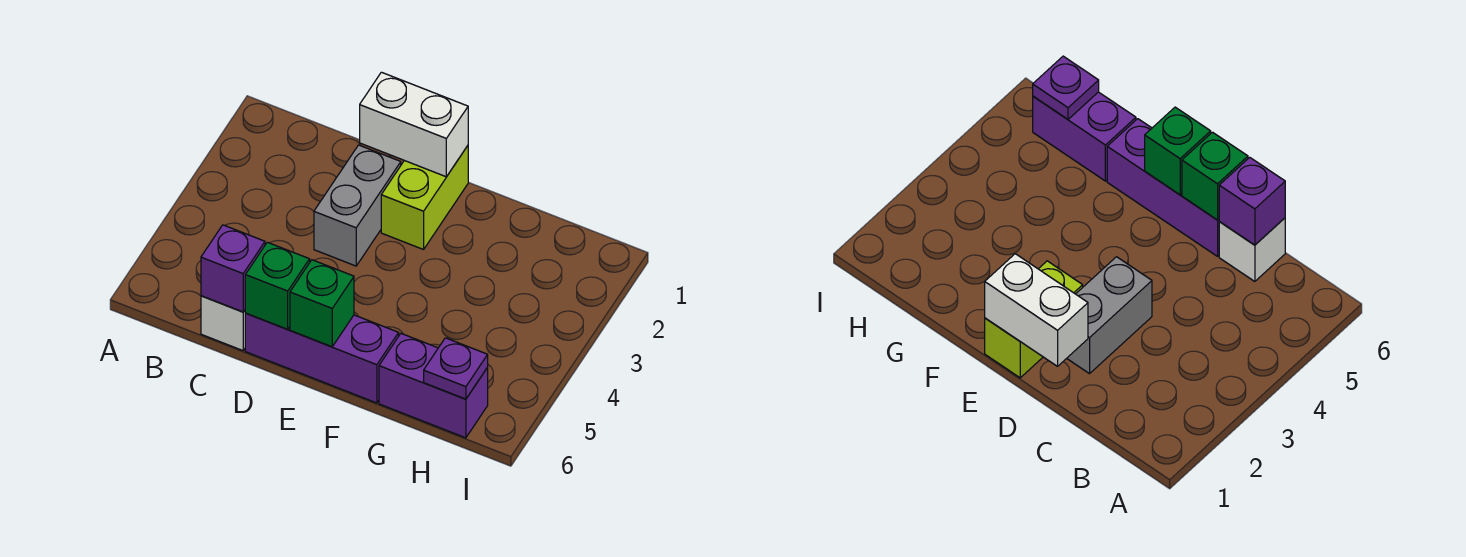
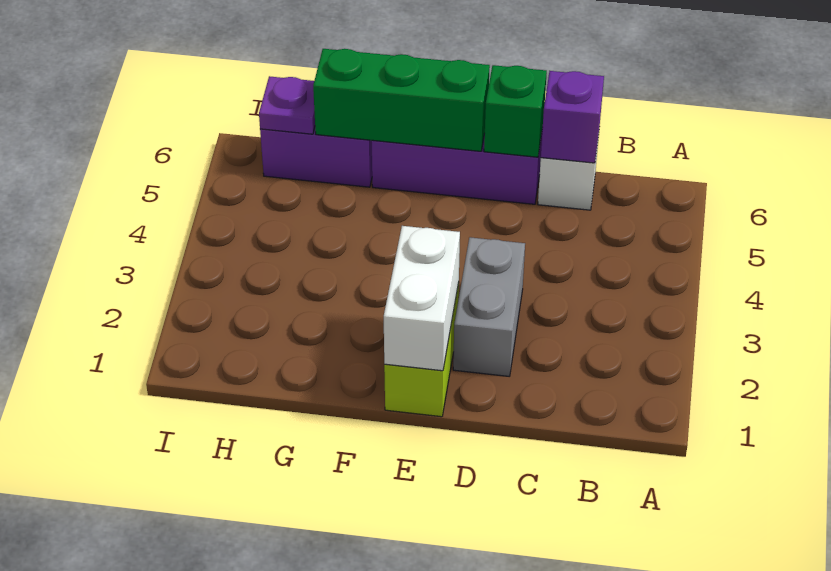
white 1x2 brick [360,72,468,177] -> white 1x2 brick turned to [384,226,460,371]
green 1x1 brick [290,260,354,347] -> green 1x3 brick [313,49,490,151]

